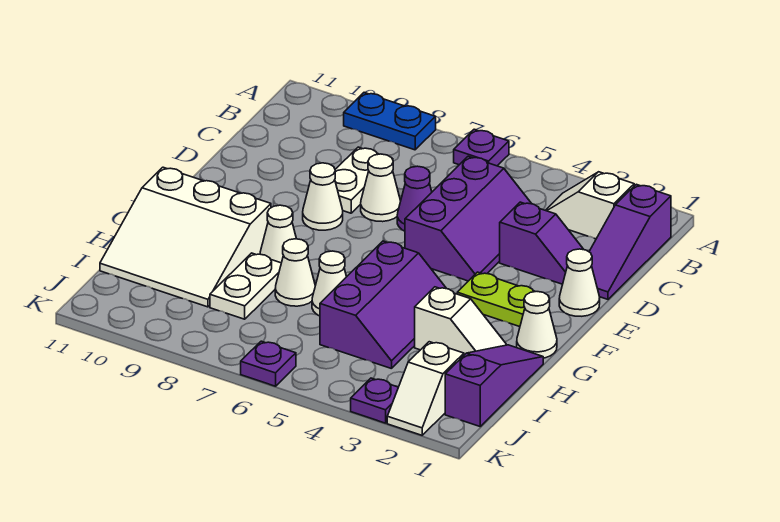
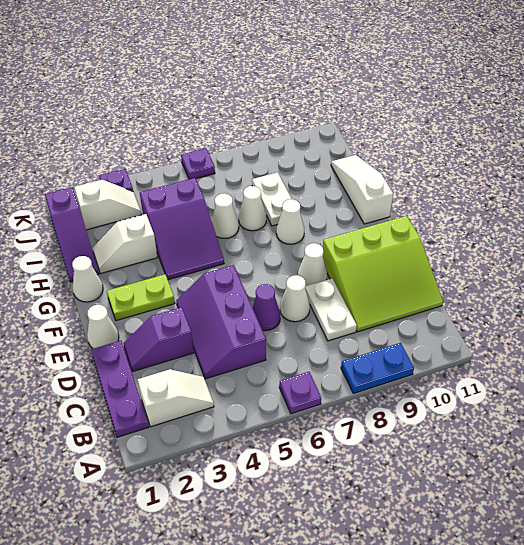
purple 1x3 slope [589,184,671,299] -> purple 1x3 plate [91,341,149,437]
none -> lime 3x3 slope [323,216,443,332]
purple 2x3 slope [320,241,447,369] -> purple 2x3 slope turned to [140,178,224,280]
white 3x3 slope [100,167,271,307] -> white 1x3 slope [331,155,393,224]
white 1x2 slope [387,342,464,435] -> white 1x2 slope turned to [74,180,141,230]

